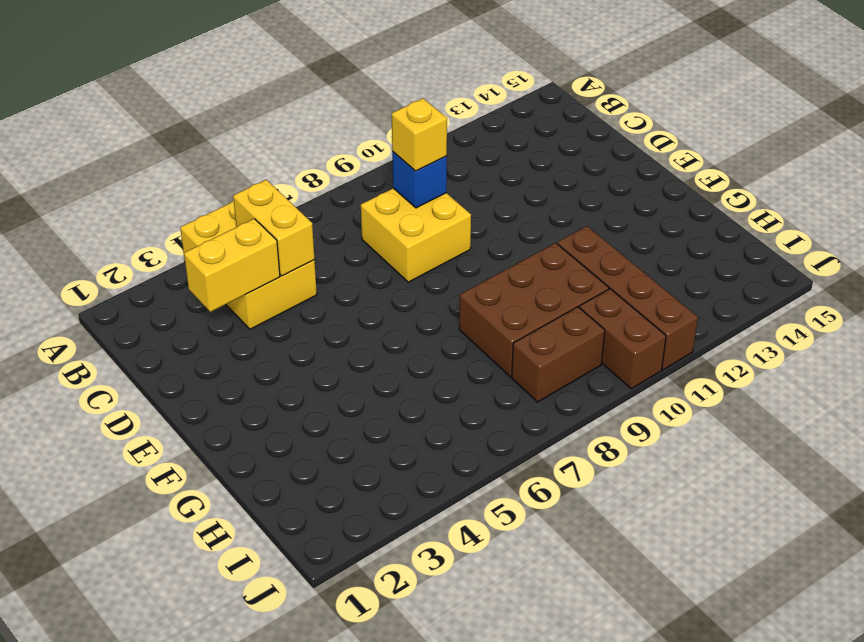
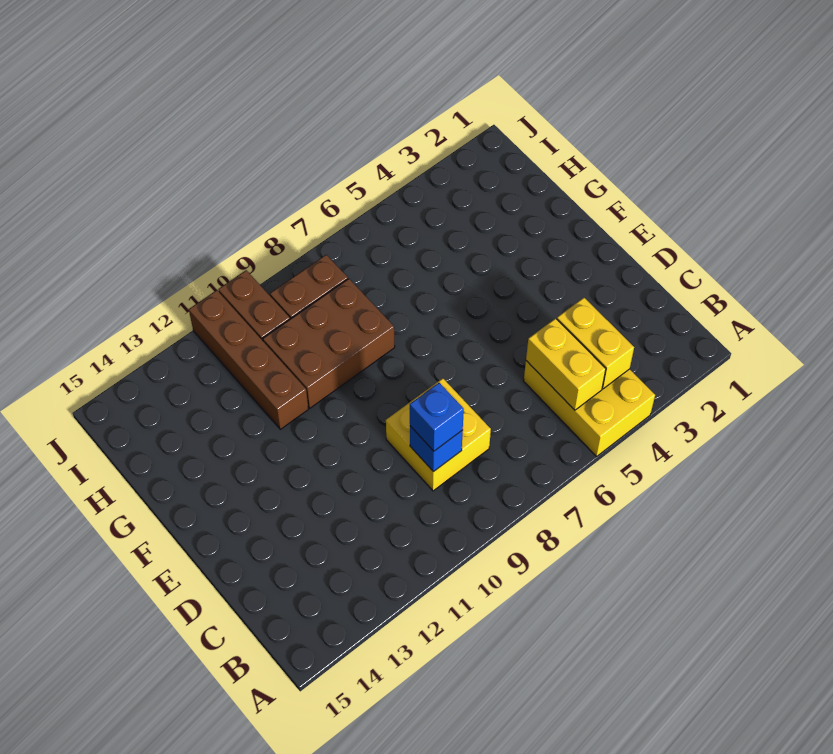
yellow 1x2 brick [184,219,280,312] -> yellow 1x2 brick turned to [557,298,634,389]
yellow 1x1 brick [392,98,447,171] -> blue 1x1 brick [410,383,464,451]

